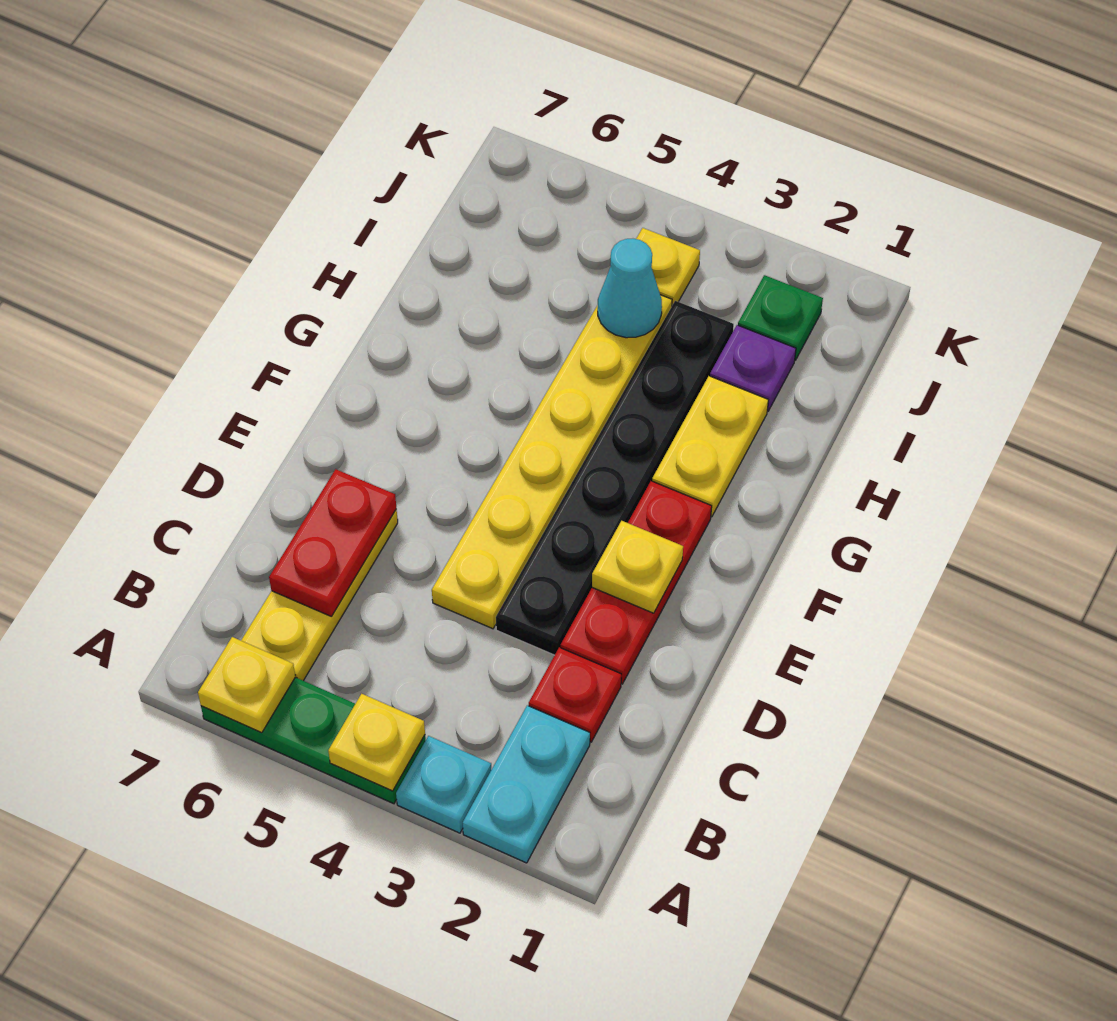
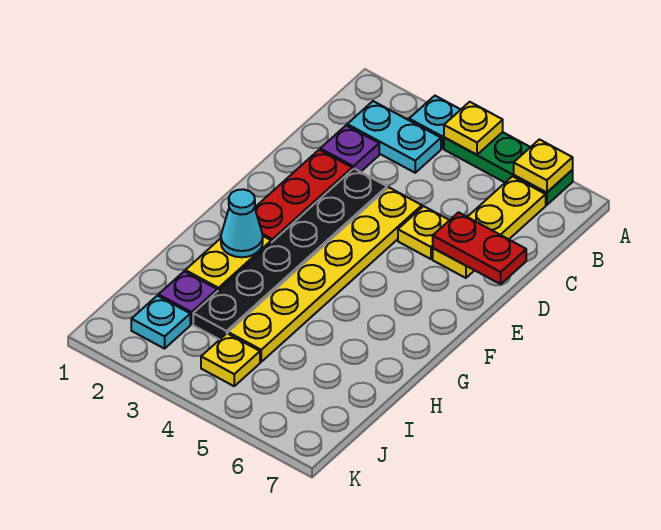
cyan 1x2 plate [463,705,590,863] -> cyan 1x2 plate turned to [347,101,441,173]
red 1x1 plate [529,647,621,742] -> purple 1x1 plate [320,126,379,172]
red 1x2 plate [269,469,396,617] -> red 1x2 plate turned to [433,212,526,284]
yellow 1x1 plate [592,521,683,613] -> yellow 1x1 plate moved to [398,206,449,259]
cyan 1x1 cone [598,239,662,338] -> cyan 1x1 cone moved to [221,189,263,257]
green 1x1 plate [738,275,823,360] -> cyan 1x1 plate [131,296,190,349]

